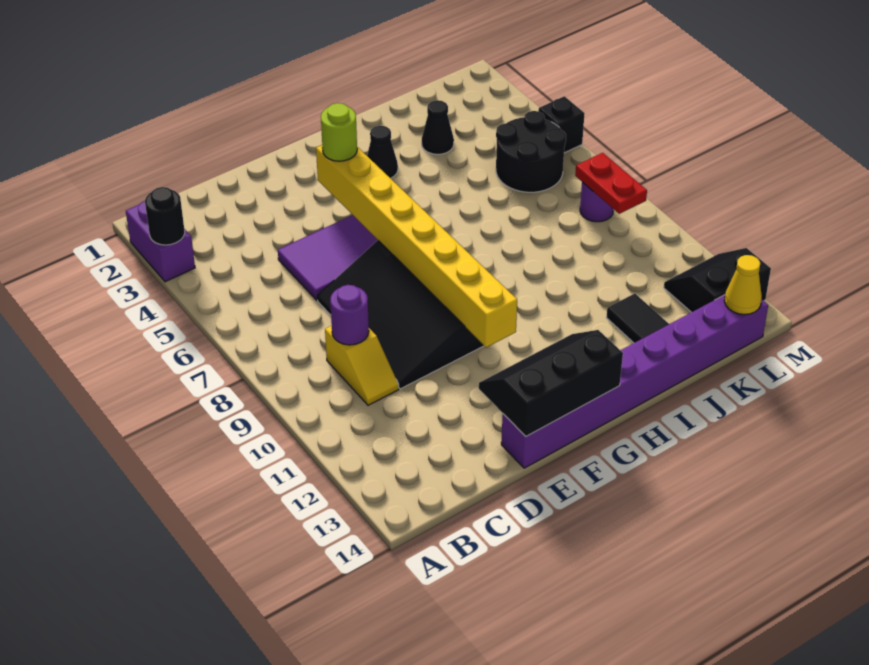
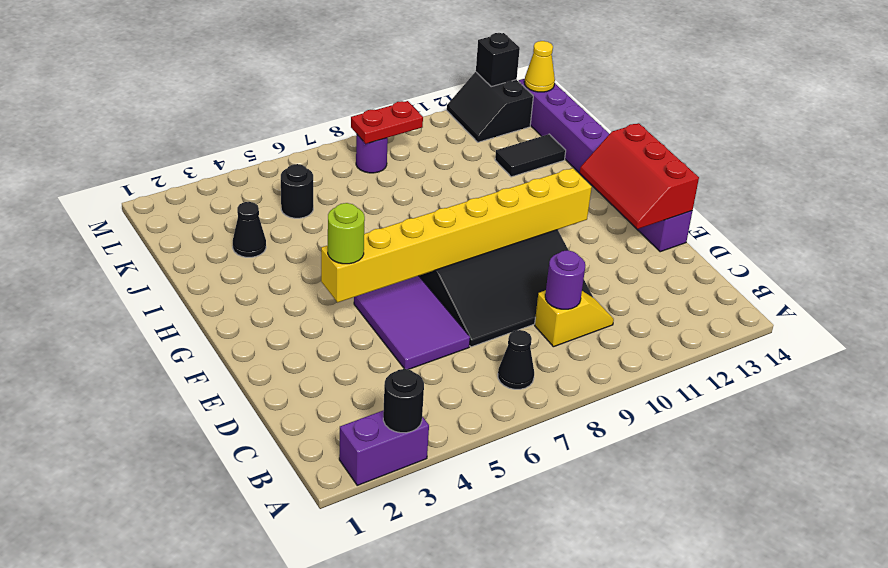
black 2x3 slope [479,330,623,436] -> red 2x3 slope [580,123,699,229]
black 1x1 cone [367,126,398,178] -> black 1x1 cone moved to [498,330,534,389]
black 2x2 round brick [496,111,566,192] -> black 1x1 round brick [281,164,313,218]
black 1x1 brick [538,96,585,153] -> black 1x1 brick moved to [476,33,520,87]

